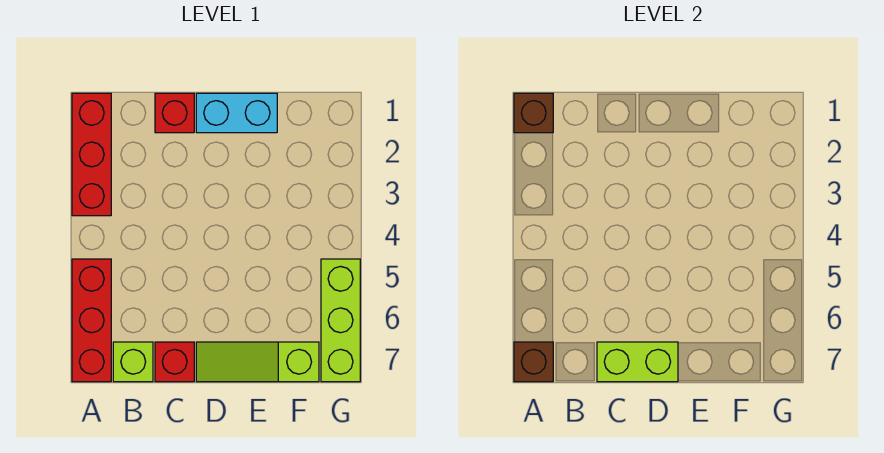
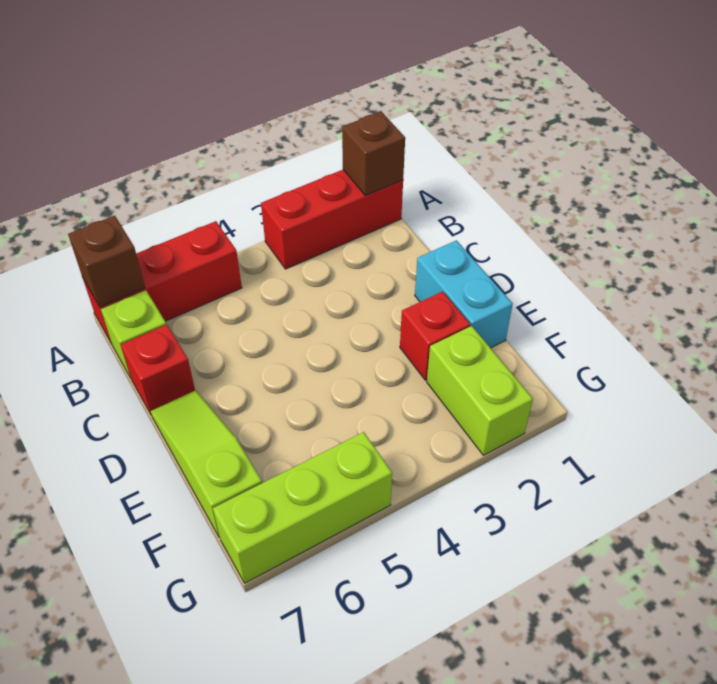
red 1x1 brick [155,93,194,133] -> red 1x1 brick moved to [400,291,470,380]
lime 1x2 brick [597,342,678,382] -> lime 1x2 brick moved to [427,326,533,455]

